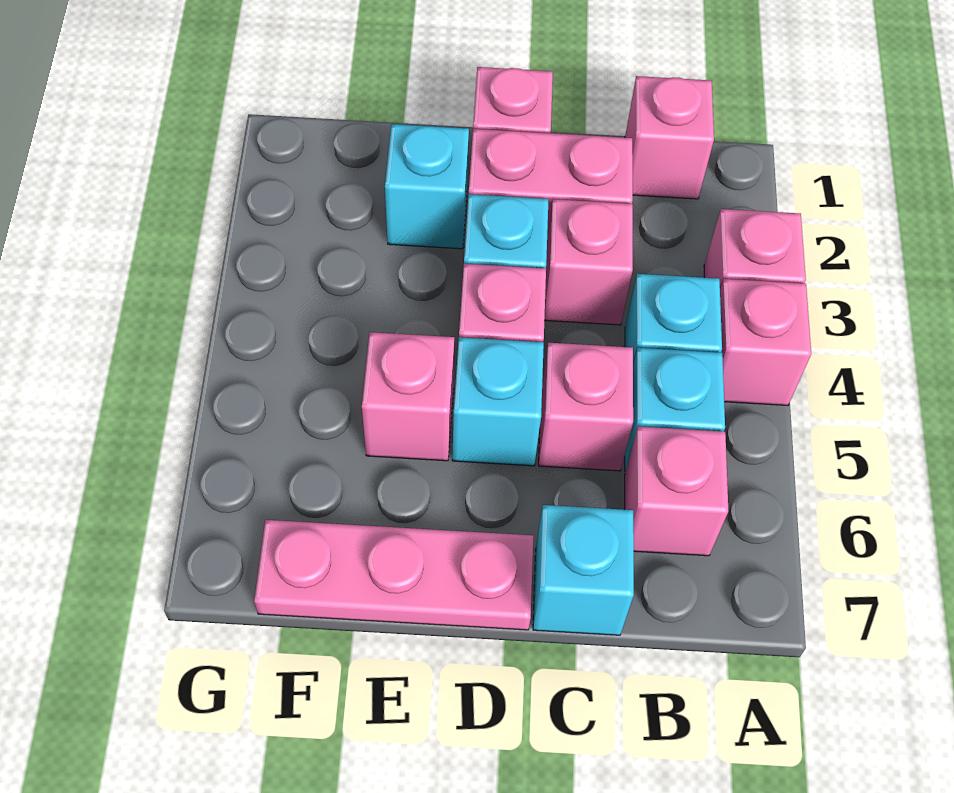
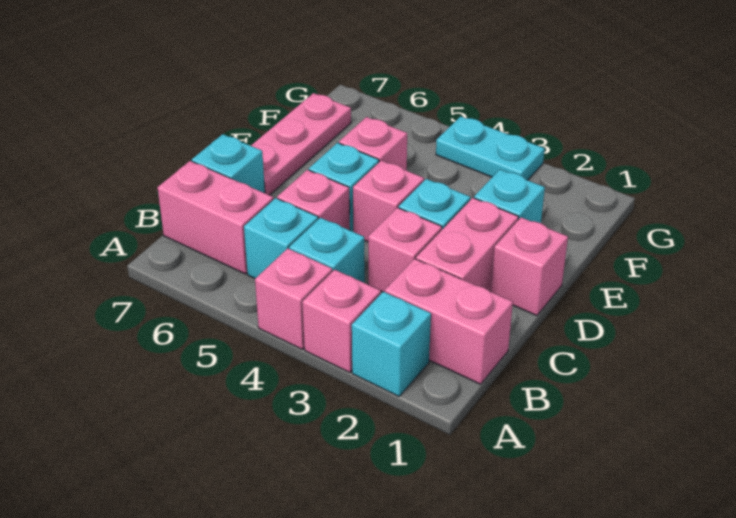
none -> cyan 1x1 brick [352,292,431,396]
pink 1x1 brick [625,76,714,199] -> pink 1x2 brick [385,259,513,384]
pink 1x1 brick [625,427,728,556] -> pink 1x2 brick [157,161,274,274]
none -> cyan 1x2 plate [436,116,545,180]

